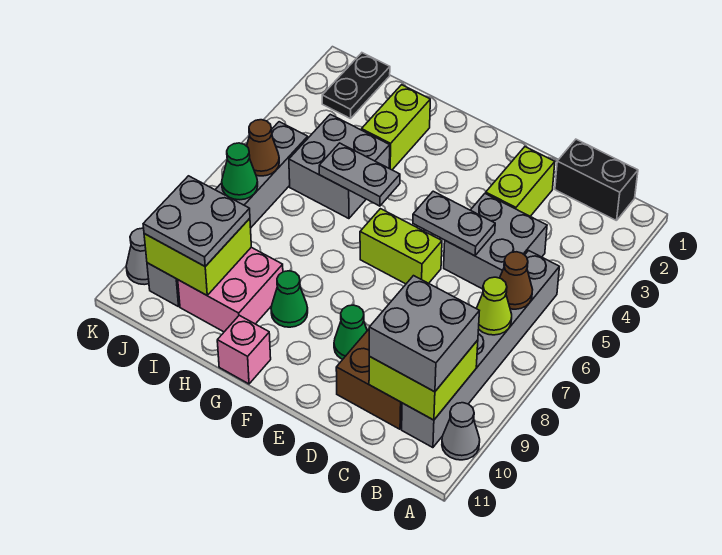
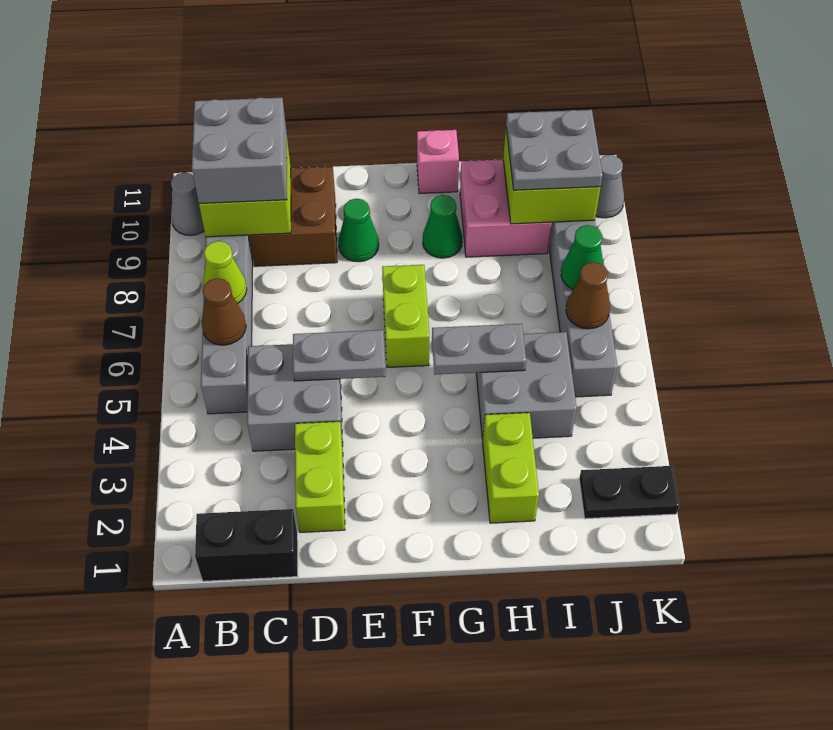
lime 1x2 brick [360,209,442,284] -> lime 1x2 brick turned to [382,265,429,367]
black 1x2 plate [322,53,390,119] -> black 1x2 plate turned to [579,466,679,519]

